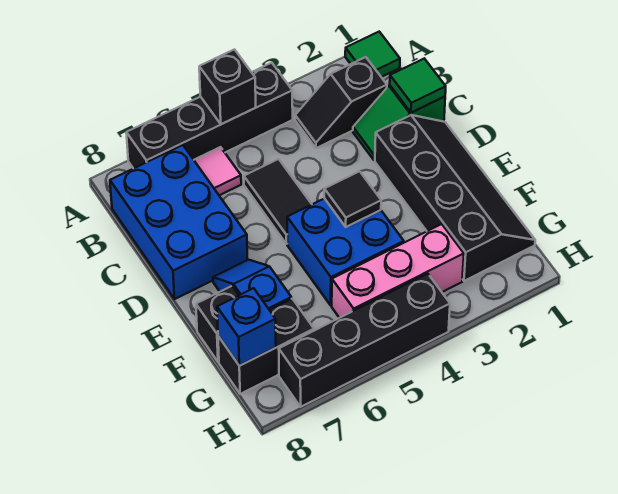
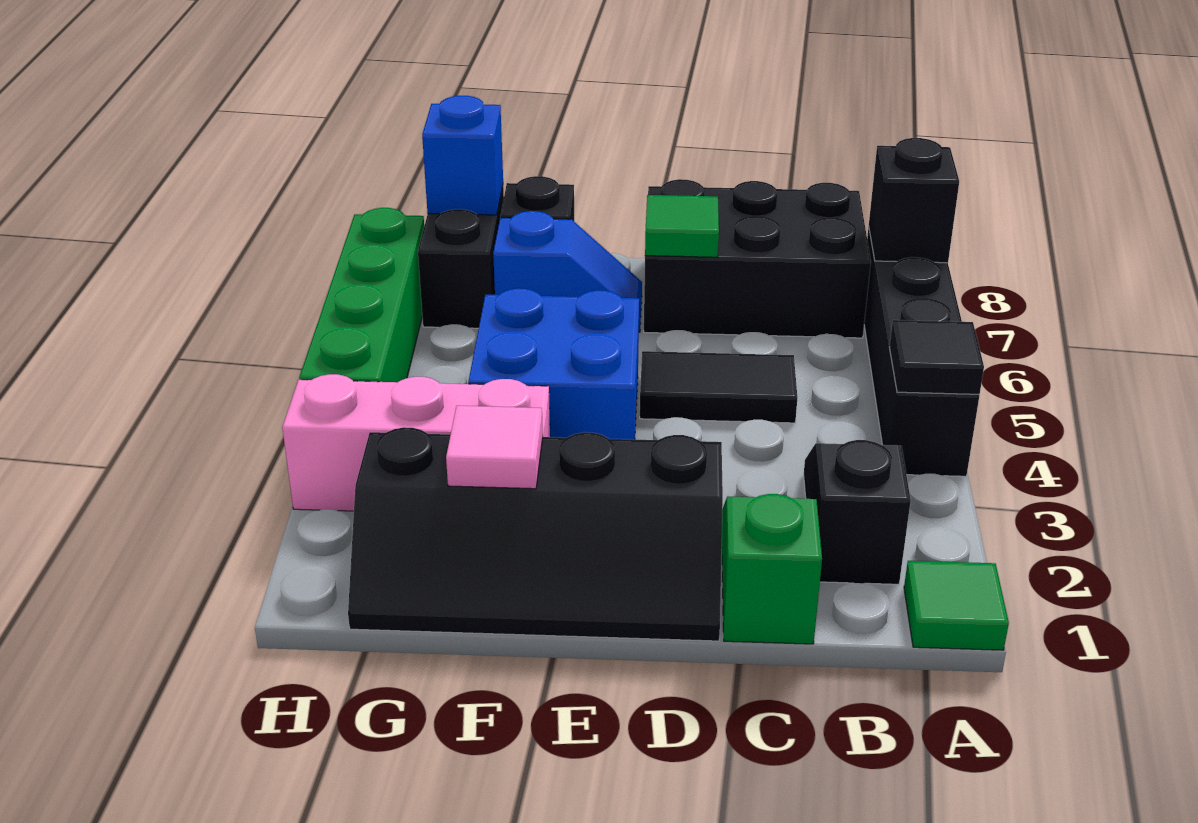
black 1x1 brick [199,49,256,124] -> black 1x1 brick moved to [869,138,959,263]
pink 1x1 tile [194,147,241,195] -> pink 1x1 tile moved to [446,406,543,489]
blue 2x3 brick [110,145,247,299] -> black 2x3 brick [644,179,871,338]
green 1x1 tile [390,59,446,113] -> green 1x1 tile moved to [645,195,719,257]
black 1x1 tile [324,171,381,227] -> black 1x1 tile moved to [889,320,984,394]
pink 1x3 brick [332,224,464,318] -> pink 1x3 brick turned to [282,374,550,511]
black 1x4 brick [279,274,450,407] -> green 1x4 brick [299,208,424,382]

